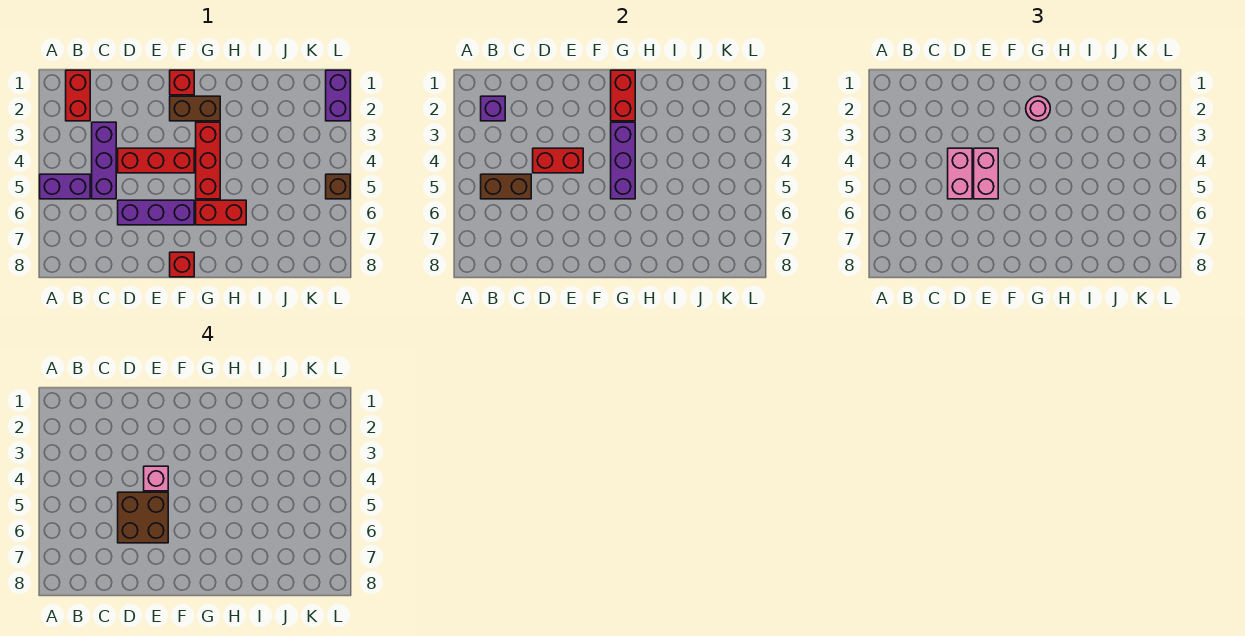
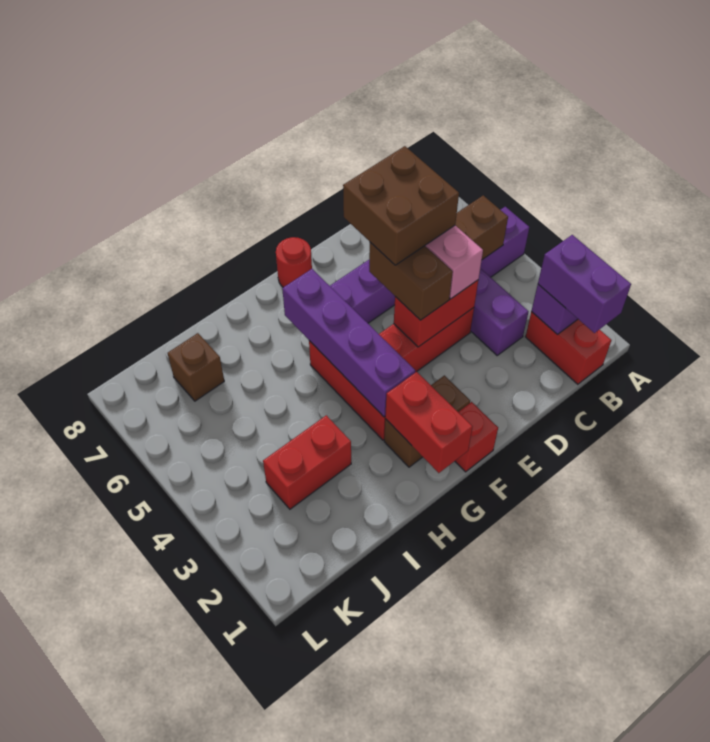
pink 1x2 brick [974,148,998,199] -> brown 1x2 brick [369,242,453,320]
pink 1x1 brick [144,466,168,491] -> none
red 1x1 brick [170,252,194,277] -> red 1x1 round brick [276,237,312,287]
pink 1x1 round brick [1026,96,1050,121] -> none
purple 1x3 brick [611,122,635,199] -> purple 1x4 brick [282,269,415,417]
red 1x2 brick [196,200,246,225] -> red 1x2 brick moved to [263,415,351,509]
purple 1x2 brick [326,70,350,121] -> purple 1x2 brick moved to [538,235,631,333]
brown 1x1 brick [326,174,350,199] -> brown 1x1 brick moved to [168,333,224,401]

